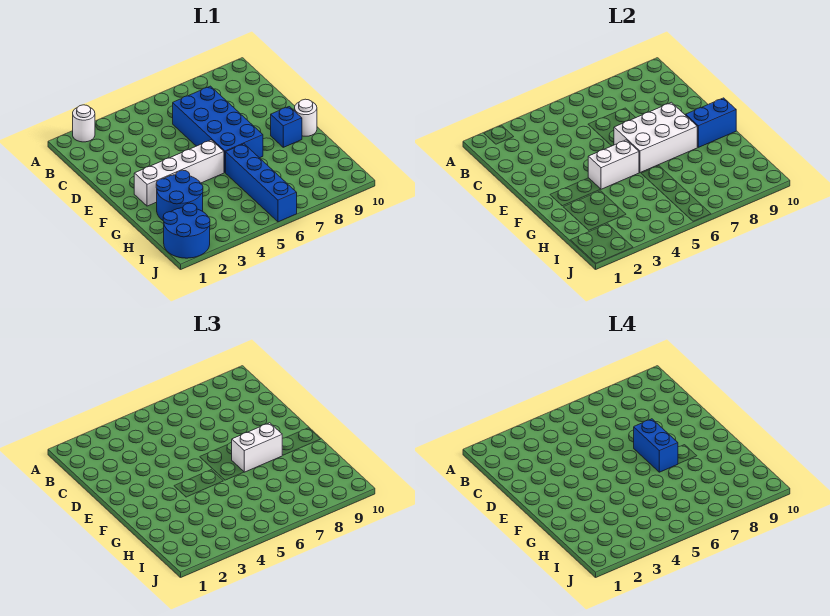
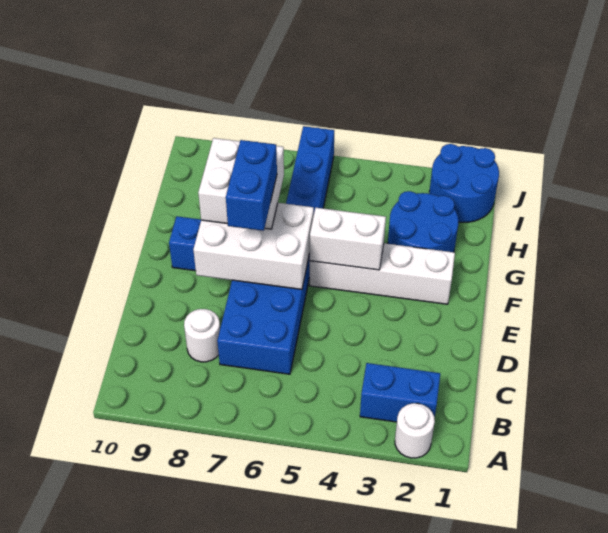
white 1x2 brick [232,423,282,472] -> white 2x2 brick [198,138,284,229]
blue 1x2 brick [686,98,736,147] -> blue 1x2 brick moved to [360,363,440,422]
white 1x1 round brick [295,99,317,136] -> white 1x1 round brick moved to [184,309,220,362]

